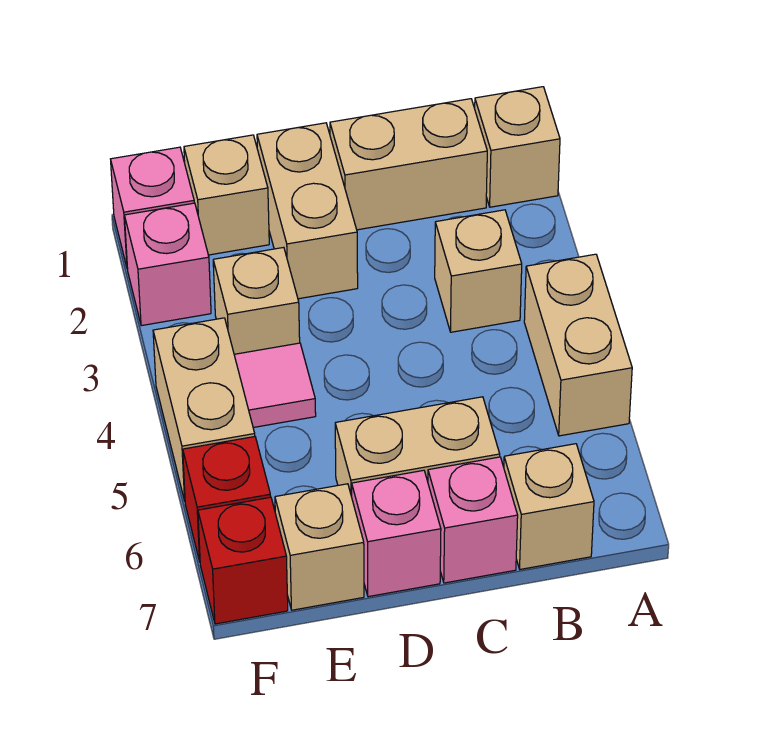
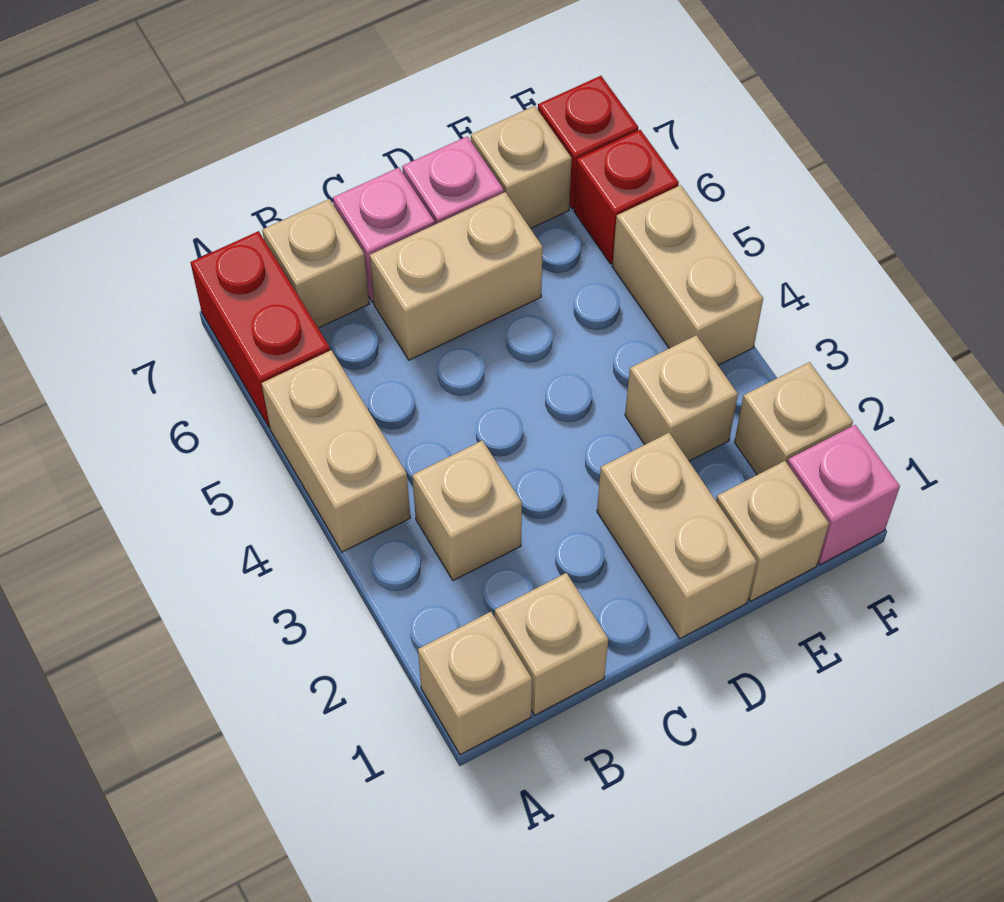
none -> red 1x2 brick [190,231,330,427]
tan 1x2 brick [330,99,487,230] -> tan 1x1 brick [495,573,608,715]
pink 1x1 tile [234,343,316,428] -> none
pink 1x1 brick [124,203,211,326] -> tan 1x1 brick [734,362,853,475]

